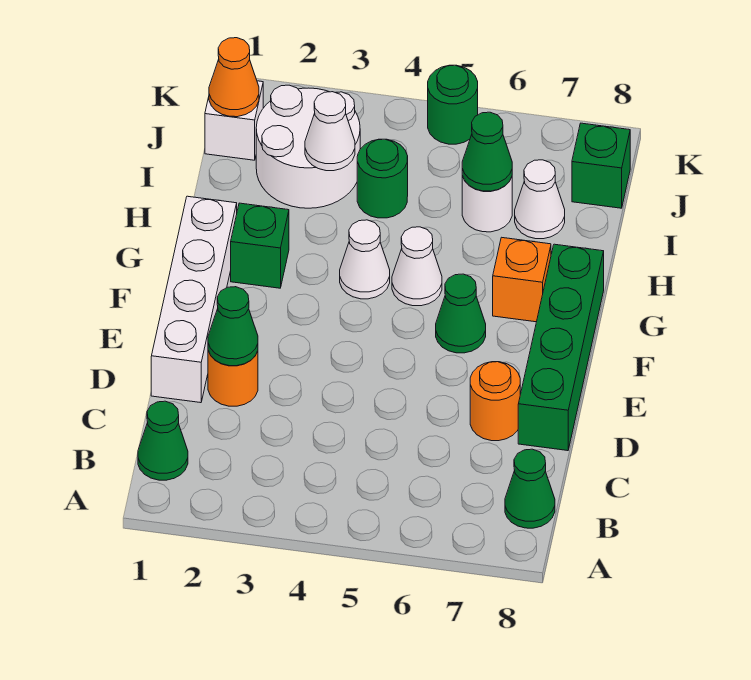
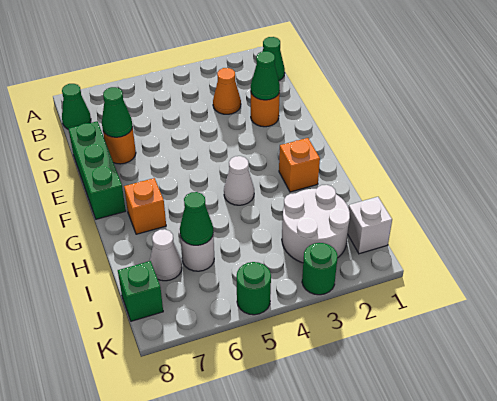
white 1x4 brick [151,196,237,403] -> none
green 1x4 brick [518,244,604,451] -> green 1x3 brick [69,121,126,219]
green 1x1 cone [436,274,486,353] -> green 1x1 cone moved to [102,87,133,137]
green 1x1 brick [231,203,289,288] -> orange 1x1 brick [279,138,320,192]
white 1x1 cone [392,227,442,306] -> none
white 1x1 cone [305,92,355,171] -> none
green 1x1 round brick [357,139,408,218] -> green 1x1 round brick moved to [302,243,338,295]
orange 1x1 cone [209,38,259,117] -> orange 1x1 cone moved to [213,68,241,114]

